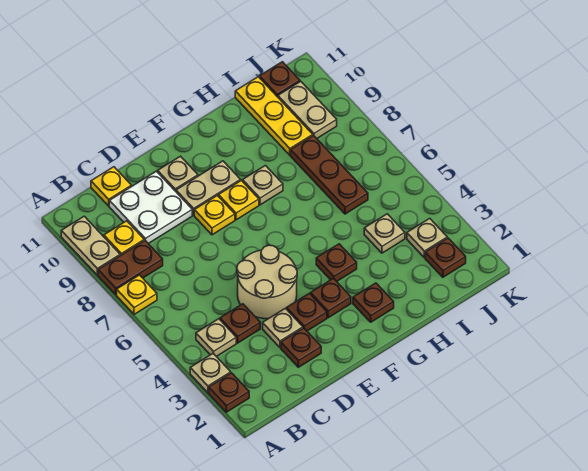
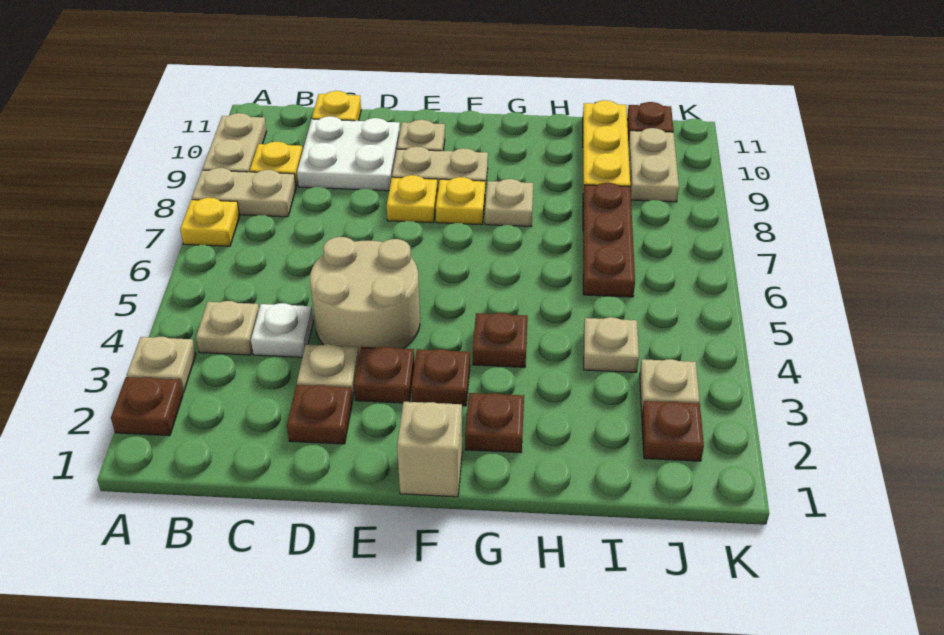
brown 1x2 plate [98,241,163,295] -> tan 1x2 plate [192,168,296,217]
brown 1x1 plate [220,304,260,343] -> white 1x1 plate [251,303,313,357]
none -> tan 1x1 brick [397,402,462,497]

